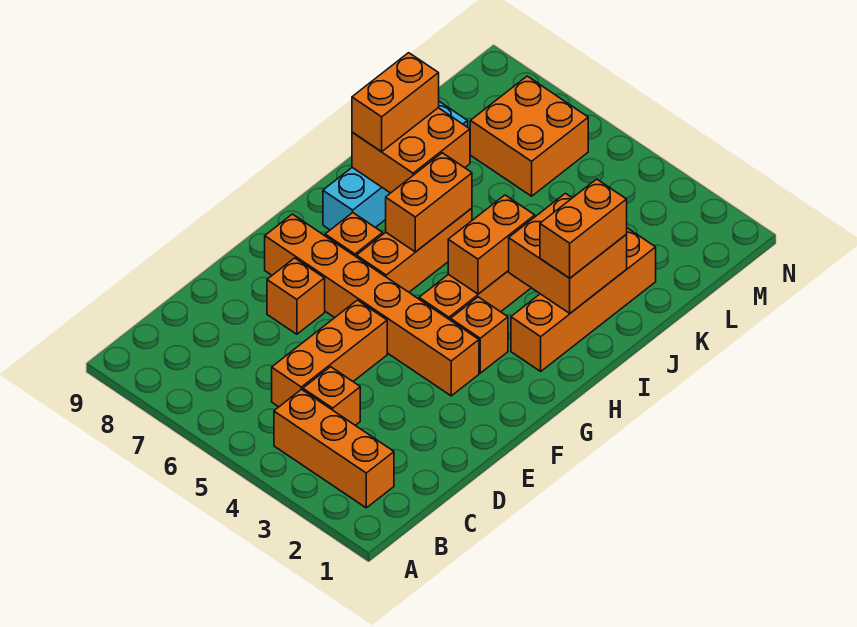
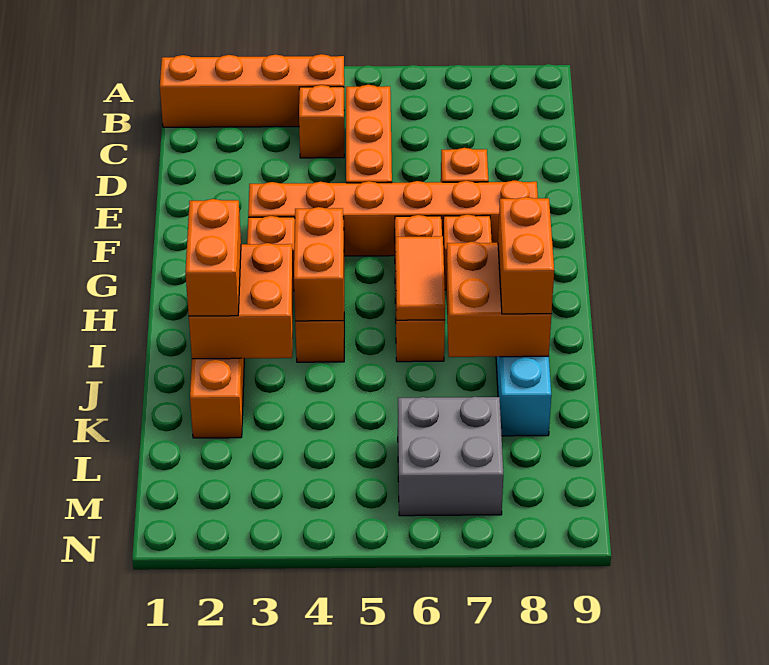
orange 1x3 brick [274,389,394,508] -> orange 1x4 brick [160,54,344,127]
orange 1x2 brick [386,153,472,252] -> orange 1x2 tile [395,236,445,320]
orange 2x2 brick [470,76,588,196] -> grey 2x2 brick [398,397,503,516]

